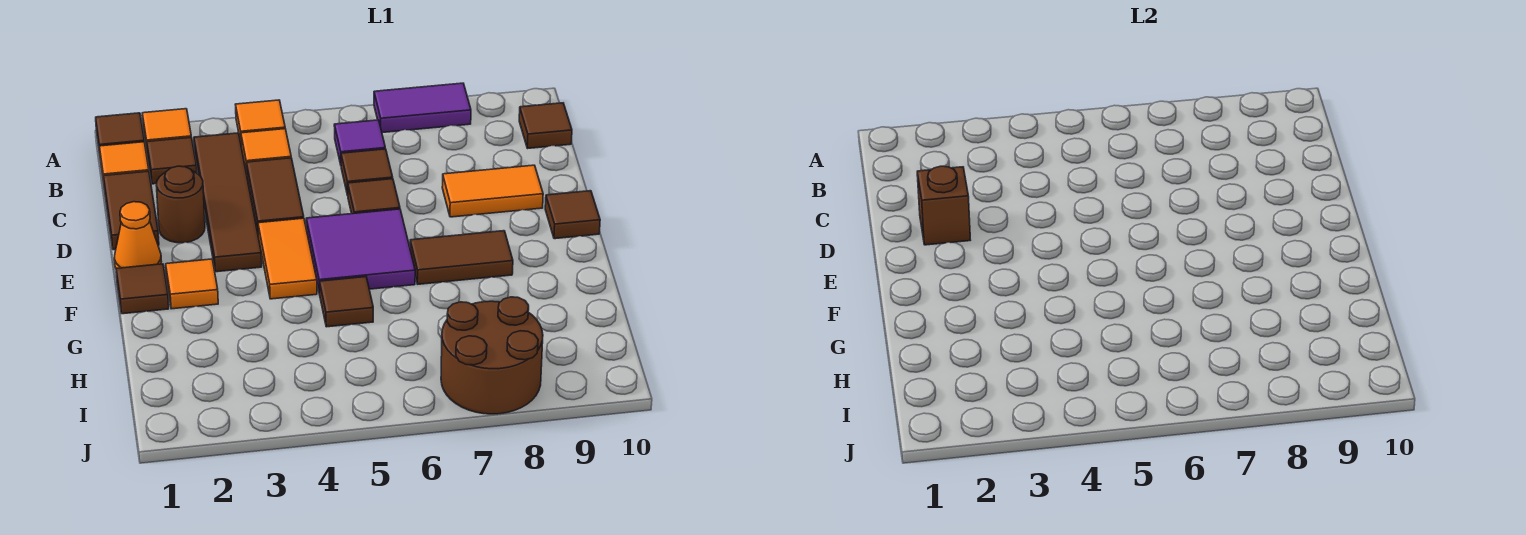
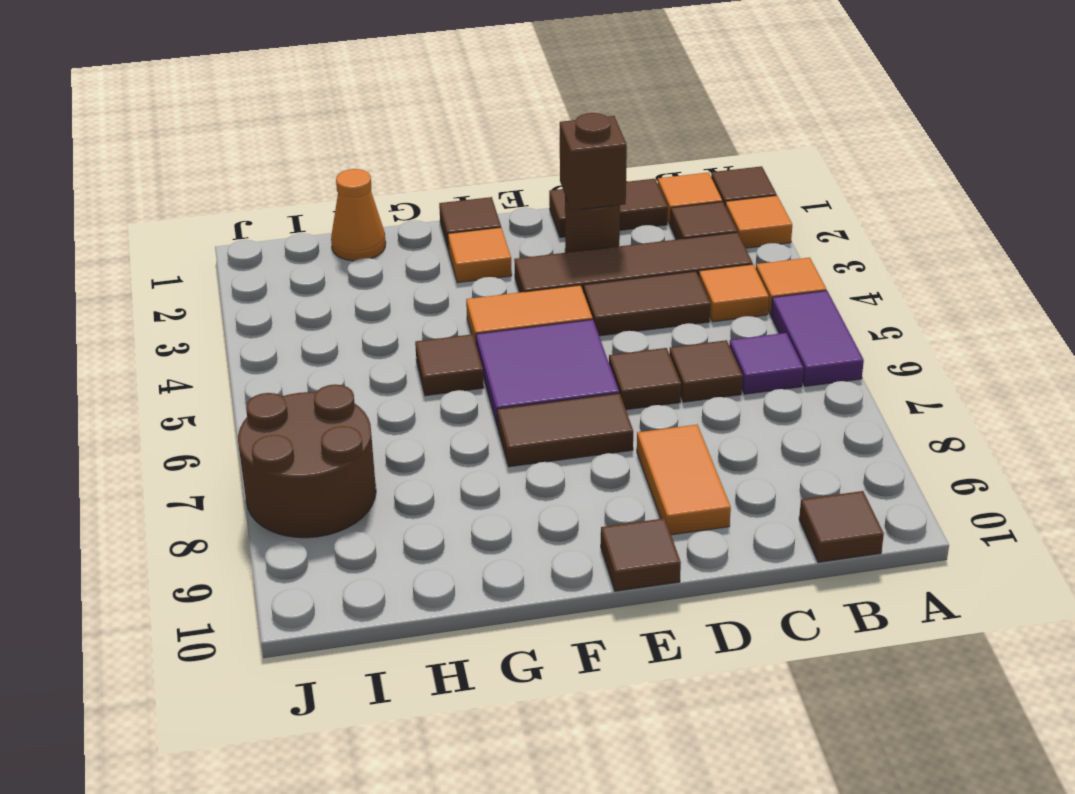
purple 1x2 tile [374,83,471,133] -> purple 1x2 tile moved to [771,291,864,386]
orange 1x1 cone [114,202,162,269] -> orange 1x1 cone moved to [331,169,386,261]
brown 1x2 tile [410,231,513,284] -> brown 1x2 tile turned to [497,393,633,467]

